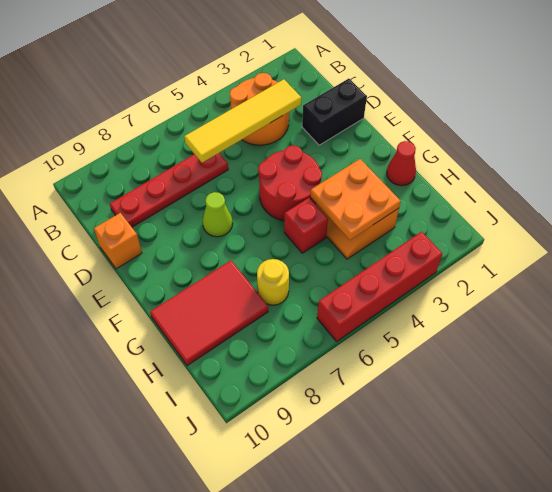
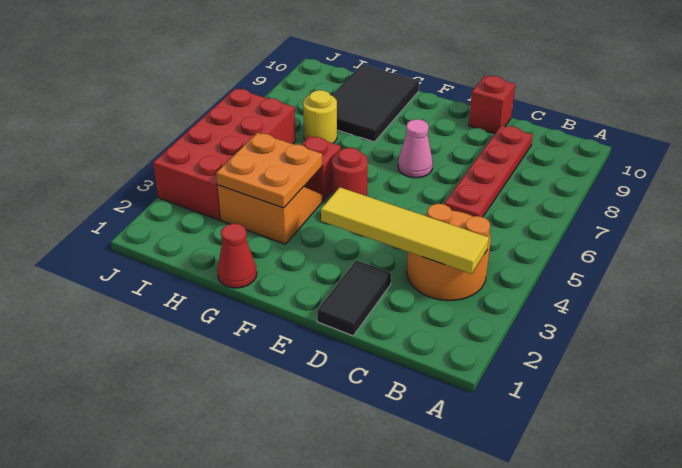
yellow 1x4 tile [184,79,301,163] -> yellow 1x4 tile turned to [321,187,489,274]
black 1x2 brick [302,79,367,145] -> black 1x2 tile [317,260,391,336]
orange 1x1 brick [94,213,142,269] -> red 1x1 brick [468,76,515,134]
red 2x2 round brick [258,145,322,221] -> red 1x1 round brick [332,148,368,196]
lime 1x1 cone [203,192,233,237] -> pink 1x1 cone [398,119,433,178]
red 2x3 tile [150,260,268,366] -> black 2x3 tile [332,64,419,142]
red 1x4 brick [317,232,443,341] -> red 2x4 brick [153,89,296,220]

